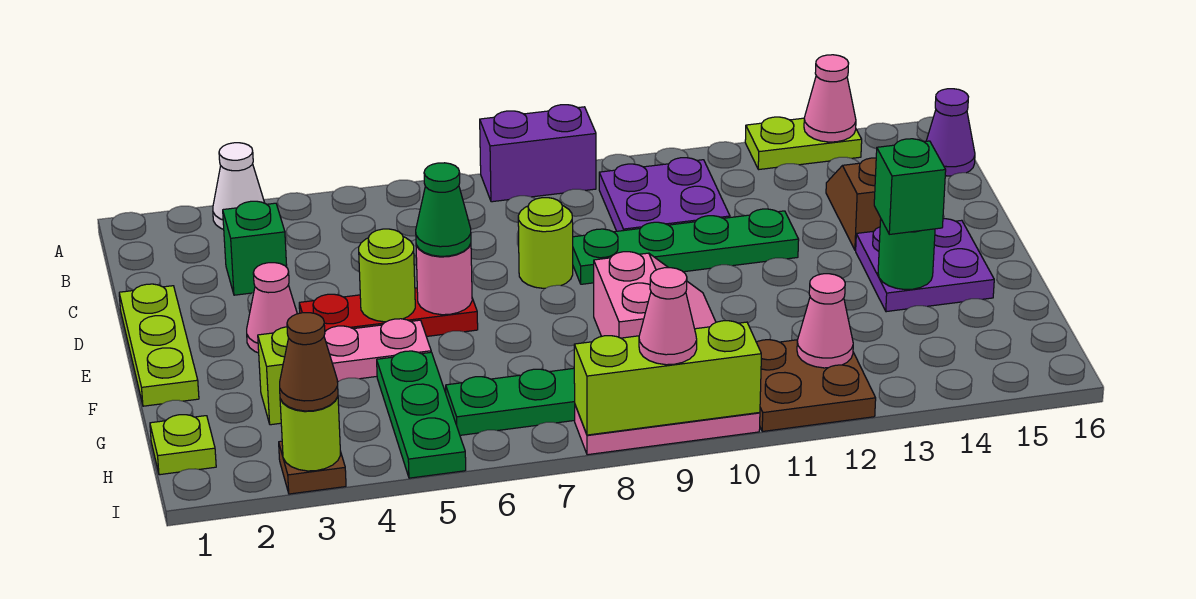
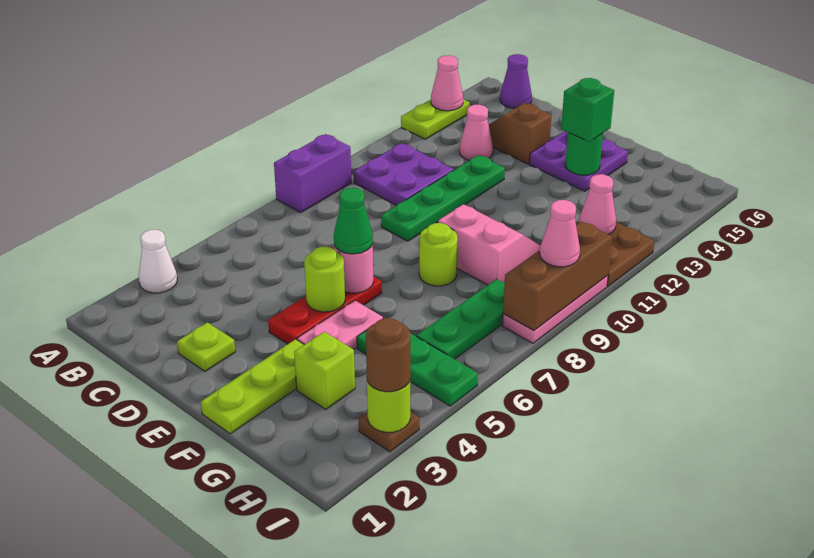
green 1x1 brick [223,201,287,295] -> none
lime 1x3 plate [119,284,199,406] -> lime 1x3 plate turned to [201,339,304,434]
lime 1x1 round brick [518,198,573,288] -> lime 1x1 round brick moved to [419,223,458,286]
pink 1x1 cone [247,263,297,353] -> pink 1x1 cone moved to [460,105,493,161]
lime 1x1 plate [150,415,216,475] -> lime 1x1 plate moved to [177,323,235,371]
brown 1x1 cone [280,313,338,411] -> brown 1x1 round brick [366,318,410,392]
lime 1x3 brick [574,321,761,435] -> brown 1x3 brick [503,221,612,330]

